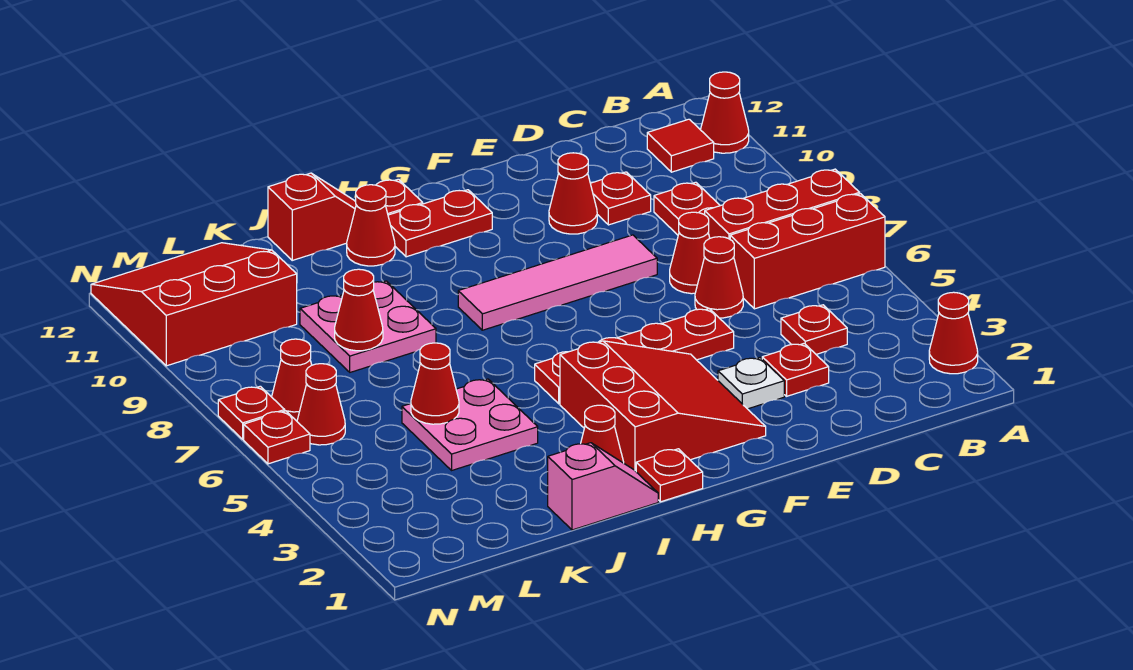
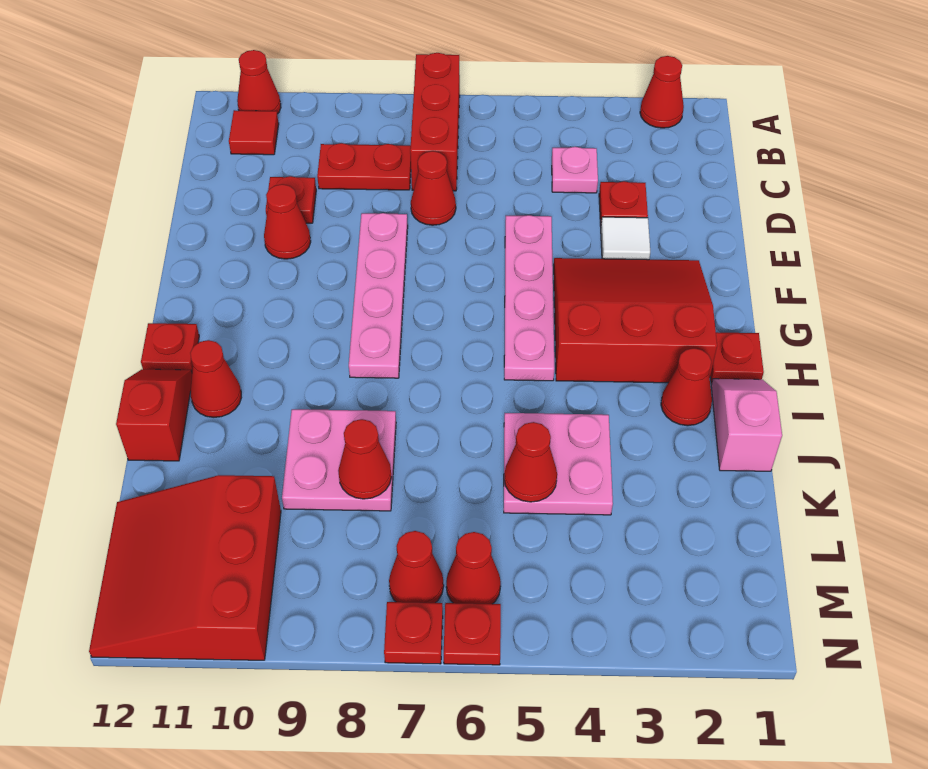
red 1x3 brick [730,194,885,309] -> none
red 1x1 plate [781,305,847,354] -> pink 1x1 plate [552,147,598,193]
red 1x1 cone [695,237,743,318] -> none
white 1x1 plate [718,358,784,409] -> white 1x1 tile [601,217,650,260]
red 1x4 plate [535,309,734,404] -> pink 1x4 plate [504,215,554,381]
pink 1x4 tile [458,235,657,330] -> pink 1x4 plate [349,213,408,378]
red 1x2 plate [388,190,492,257] -> none

